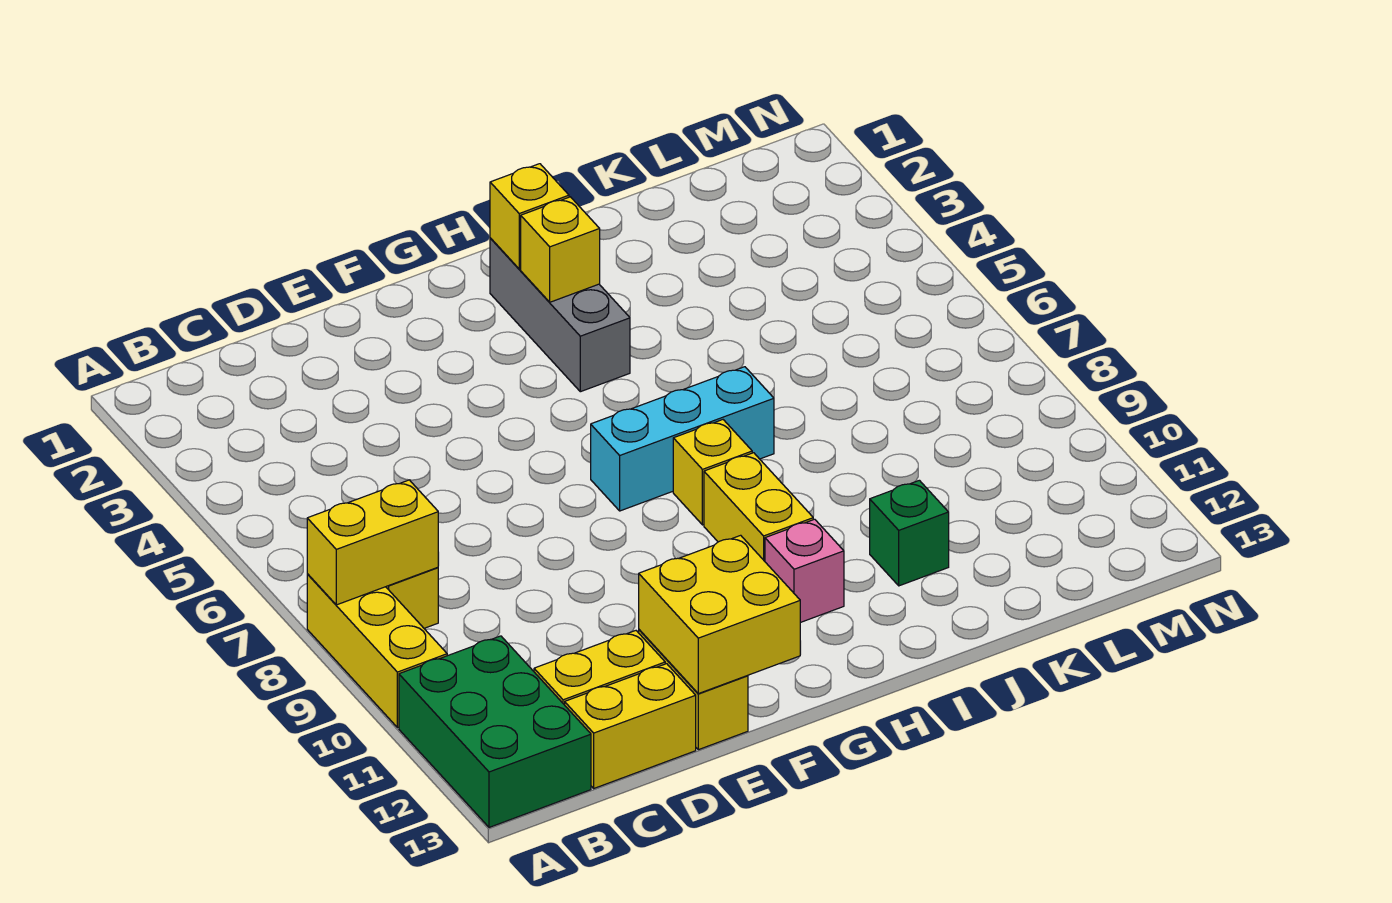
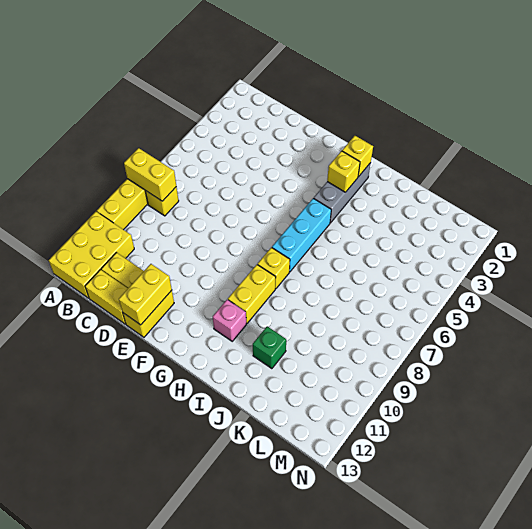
green 2x3 brick [399,636,591,827] -> yellow 2x3 brick [49,212,134,298]
yellow 2x2 brick [639,535,800,694] -> yellow 1x2 brick [119,264,172,325]
cyan 1x3 brick [591,367,774,511] -> cyan 1x3 brick turned to [272,198,331,272]

